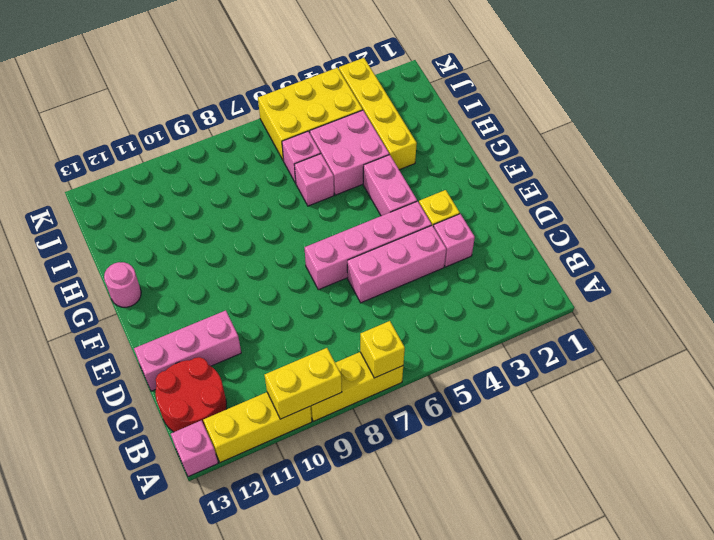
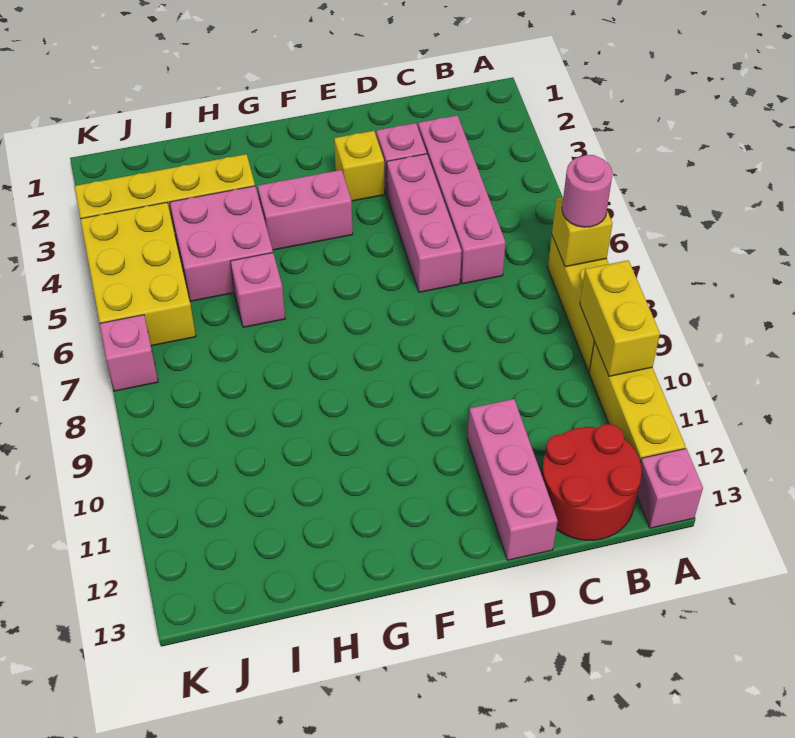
pink 1x4 brick [305,201,432,290] -> pink 1x4 brick moved to [418,115,505,284]
pink 1x1 round brick [104,262,141,307] -> pink 1x1 round brick moved to [562,155,613,227]
pink 1x1 brick [282,131,321,183] -> pink 1x1 brick moved to [100,315,158,391]

